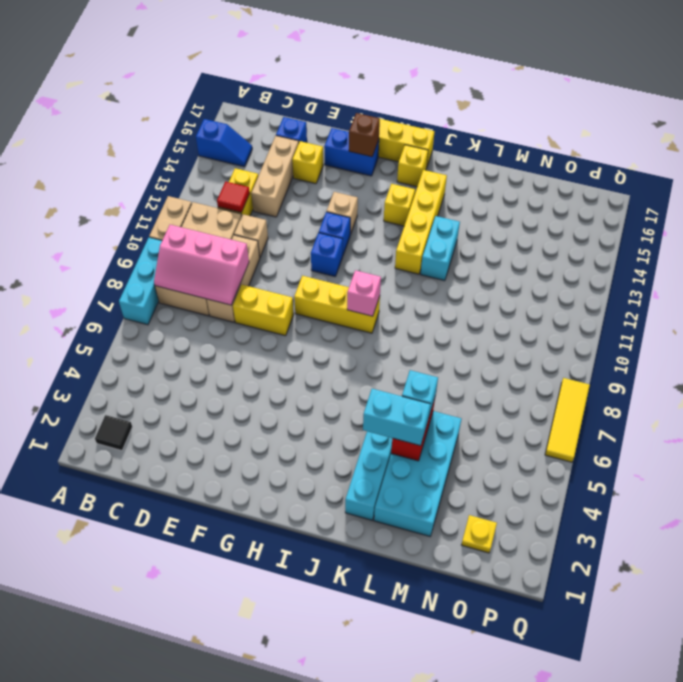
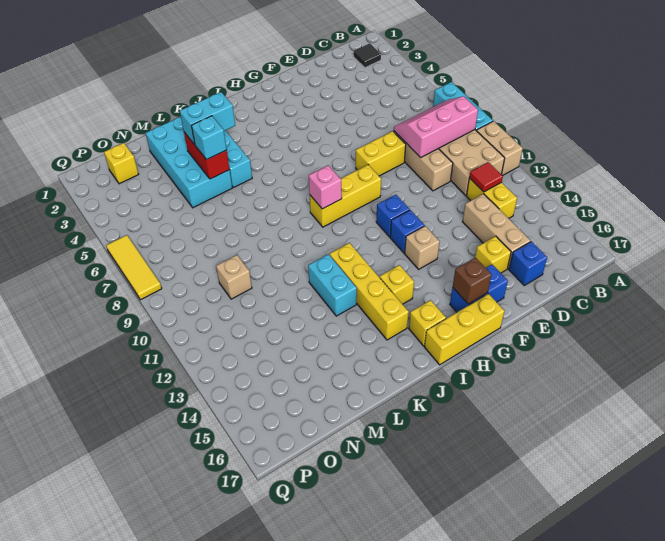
blue 1x2 slope [196,119,252,167] -> none
tan 1x1 brick [234,214,268,257] -> tan 1x1 brick moved to [216,255,252,299]
yellow 1x1 plate [461,515,497,553] -> yellow 1x1 brick [104,143,139,184]

